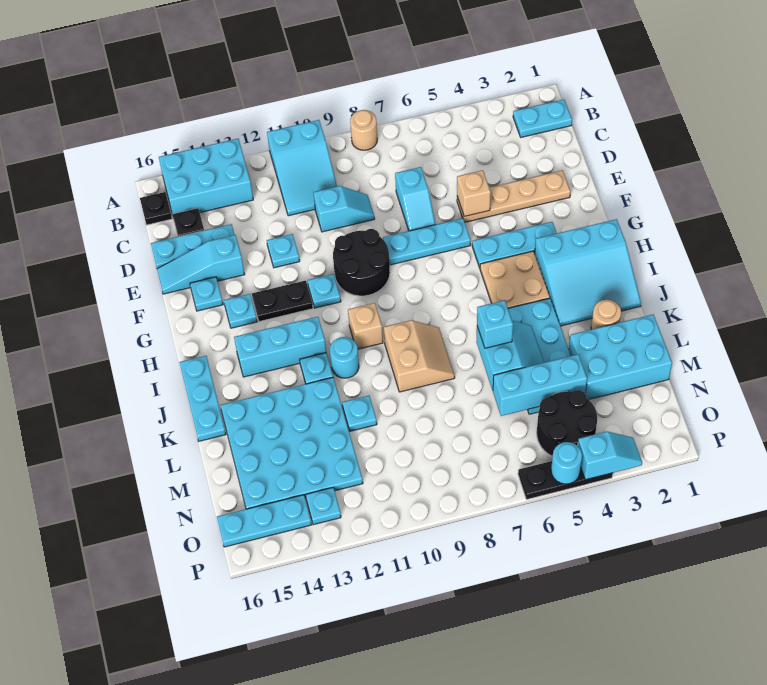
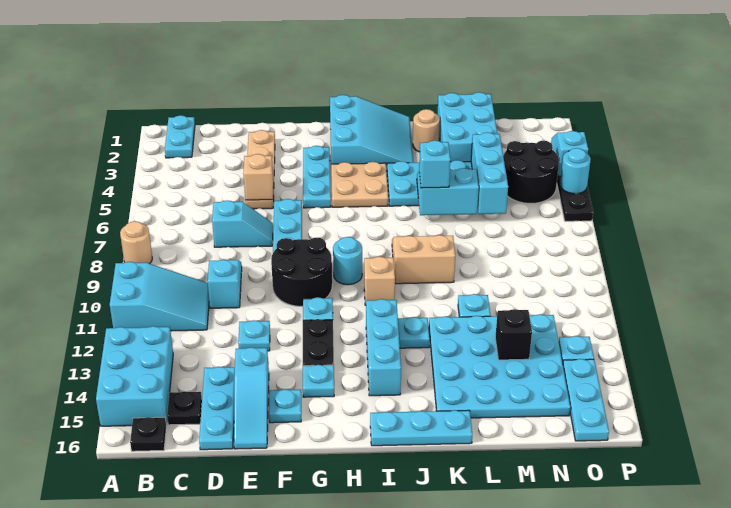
cyan 1x1 round brick [330,337,359,378] -> cyan 1x1 round brick moved to [333,237,362,285]
none -> black 1x1 brick [495,309,532,360]

